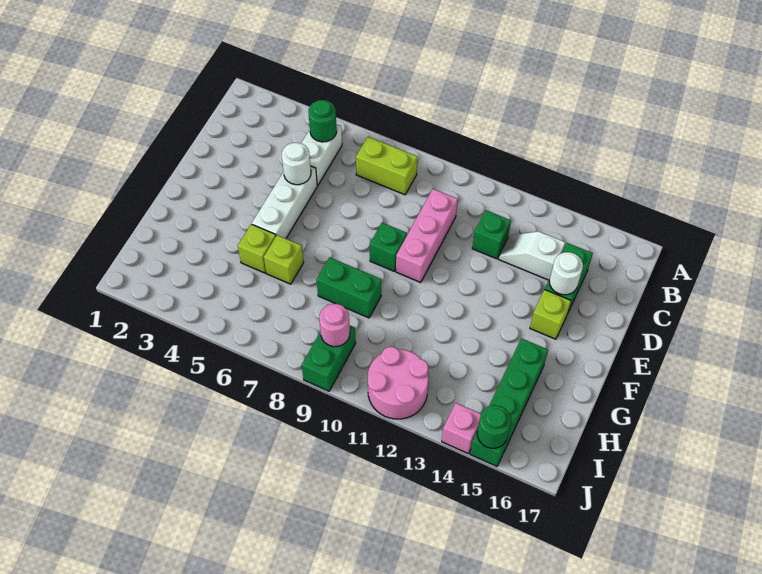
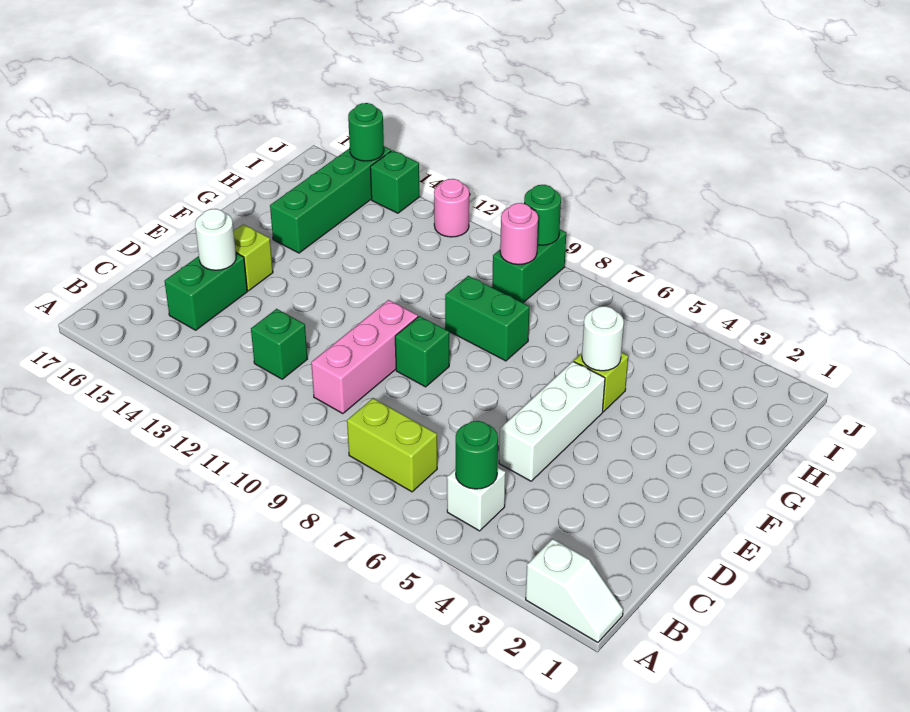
white 1x2 brick [302,124,342,185] -> white 1x1 brick [447,467,506,531]
white 1x2 slope [499,231,565,280] -> white 1x2 slope moved to [526,539,623,642]
white 1x1 round brick [282,143,311,185] -> white 1x1 round brick moved to [582,306,624,371]
lime 1x1 brick [264,235,304,284] -> none
pink 2x2 round brick [368,347,429,419] -> pink 1x1 round brick [434,179,469,237]
none -> green 1x1 round brick [524,185,561,245]
pink 1x1 brick [442,403,481,454] -> green 1x1 brick [370,150,420,213]

